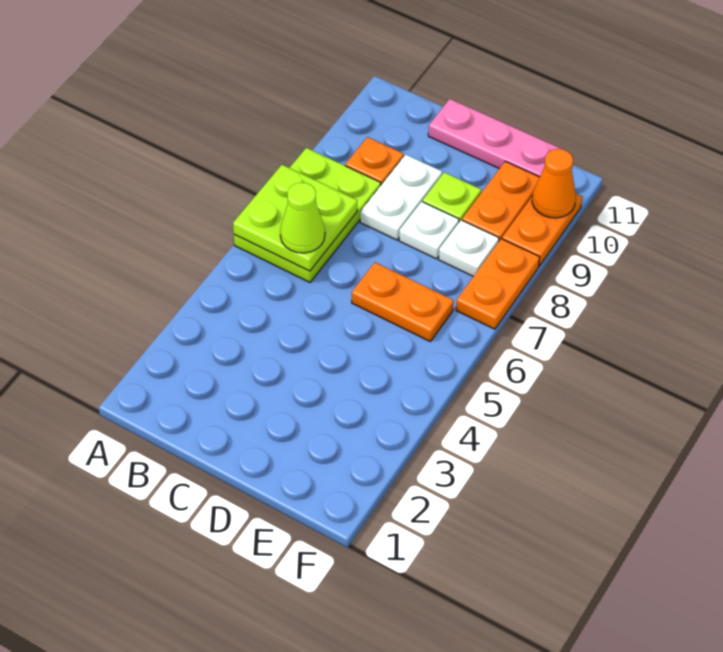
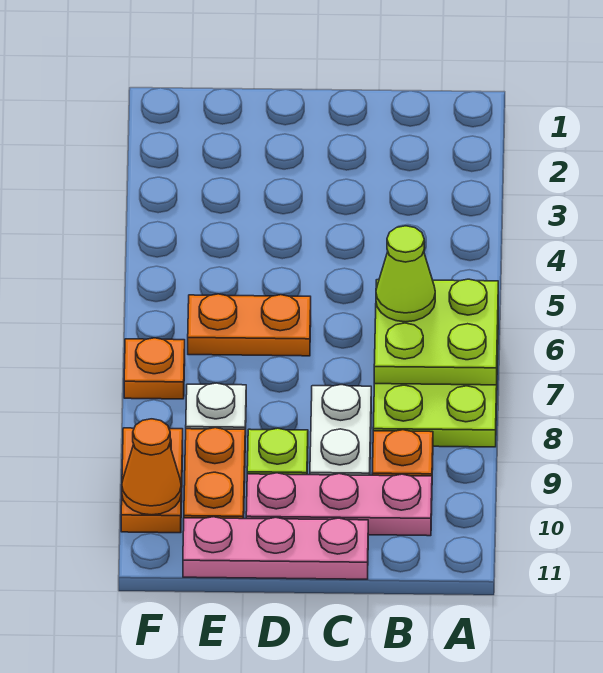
none -> pink 1x3 plate [246,473,432,536]
white 1x1 plate [399,202,459,259] -> none
orange 1x2 plate [456,239,540,329] -> orange 1x1 plate [124,338,185,399]

